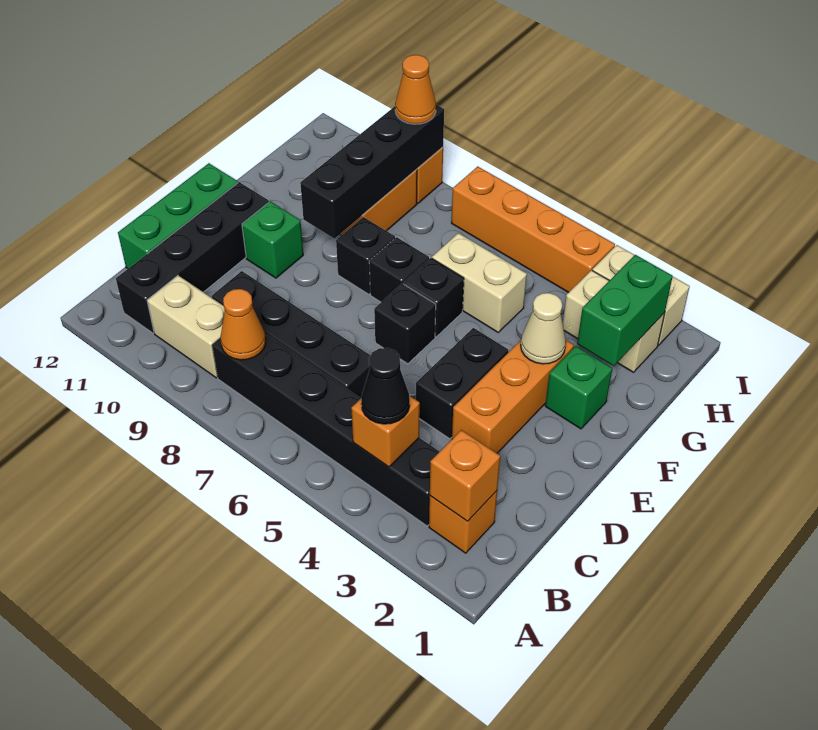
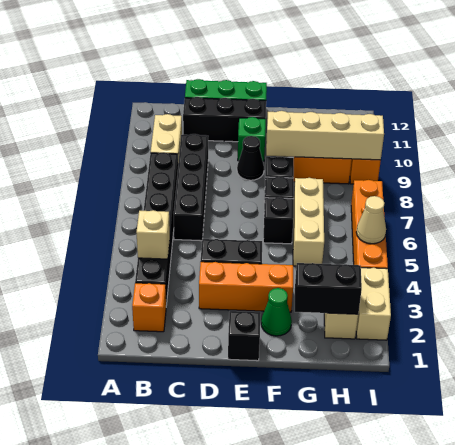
orange 1x1 brick [430,430,500,521] -> none
orange 1x1 brick [351,396,420,467] -> tan 1x1 brick [136,210,170,259]
black 1x1 cone [361,348,410,424] -> black 1x1 cone moved to [237,136,264,180]
orange 1x1 cone [221,289,266,360] -> none
black 1x4 brick [116,182,269,333] -> black 1x3 brick [183,97,266,142]
black 1x1 brick [374,284,436,364] -> black 1x1 brick moved to [228,311,261,361]
green 1x1 brick [545,346,612,429] -> green 1x1 cone [261,288,292,336]
tan 1x1 cone [521,293,566,364] -> tan 1x1 cone moved to [356,196,386,244]
black 1x4 brick [300,105,444,238] -> tan 1x4 brick [266,111,384,160]
green 1x2 brick [577,255,673,366] -> black 1x2 brick [295,263,362,314]
tan 1x2 brick [432,233,527,332] -> tan 1x3 brick [293,178,324,266]
orange 1x1 cone [395,55,436,124] -> none

